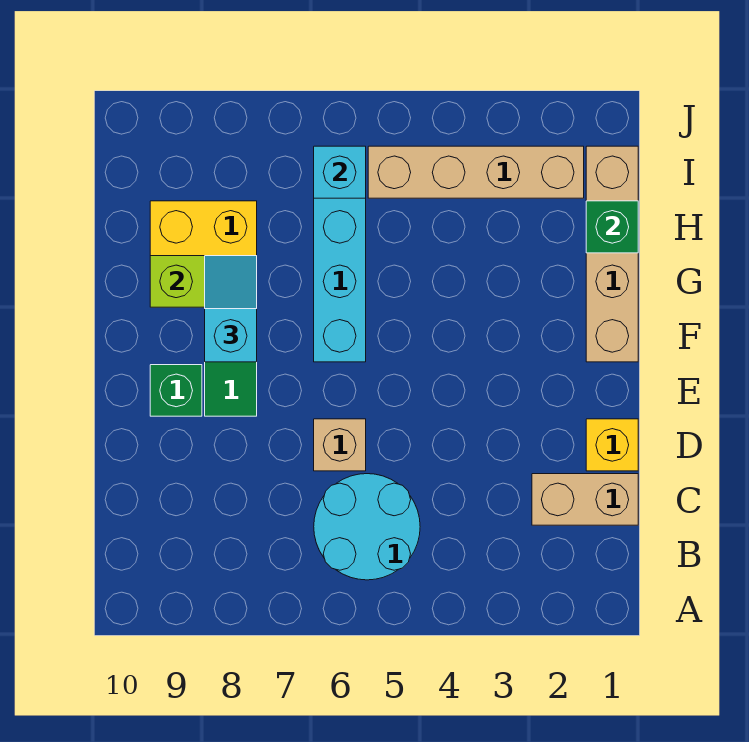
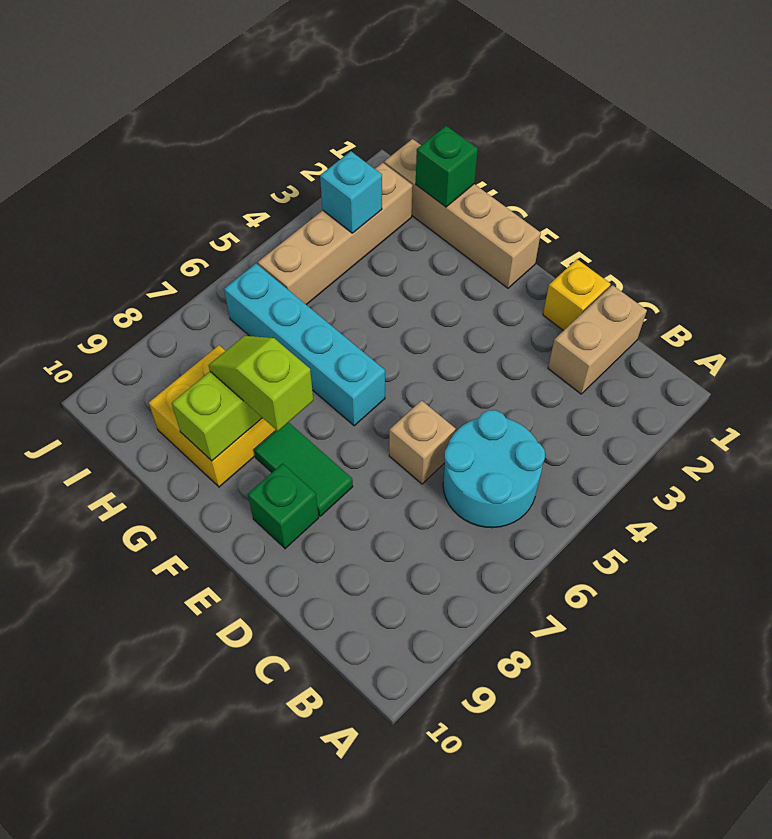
cyan 1x2 slope [205,256,257,362] -> lime 1x2 slope [208,336,313,431]
cyan 1x1 brick [314,146,366,198] -> cyan 1x1 brick moved to [320,151,382,233]

